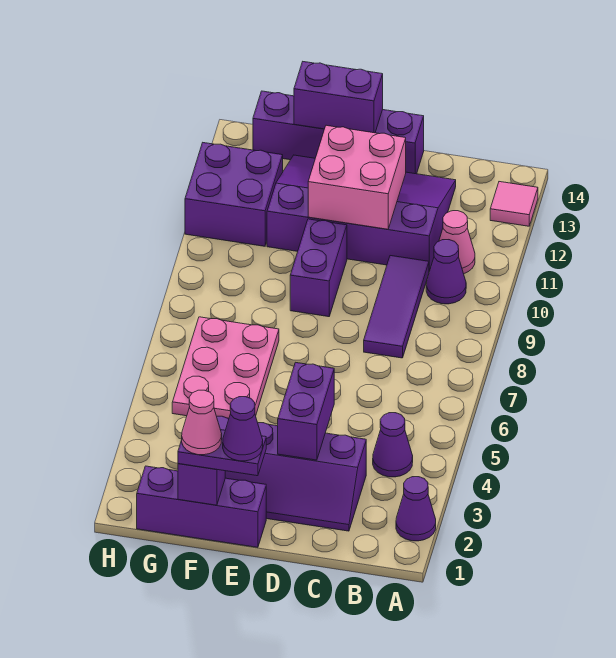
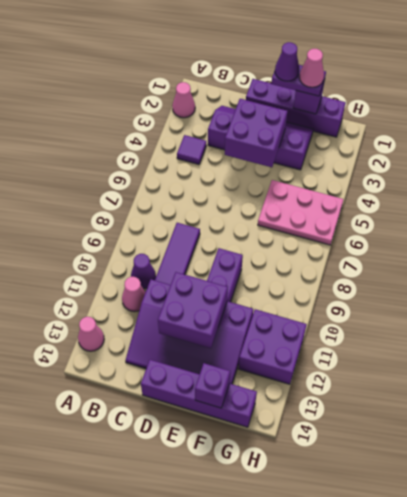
purple 1x1 cone [396,477,436,541] -> pink 1x1 cone [172,82,195,118]
pink 1x1 tile [490,182,538,226] -> pink 1x1 cone [78,317,104,351]
purple 1x1 cone [373,413,413,477] -> purple 1x1 tile [177,135,206,164]
purple 1x2 brick [278,362,334,460] -> purple 2x2 brick [225,99,287,167]
pink 2x2 brick [308,125,406,229] -> purple 2x2 brick [158,272,228,348]
purple 1x3 brick [137,466,266,547] -> purple 1x4 brick [246,79,346,137]
purple 1x2 brick [294,62,383,133] -> purple 1x1 brick [195,363,230,408]
pink 2x3 plate [172,317,279,418] -> pink 2x3 plate turned to [258,180,344,245]

